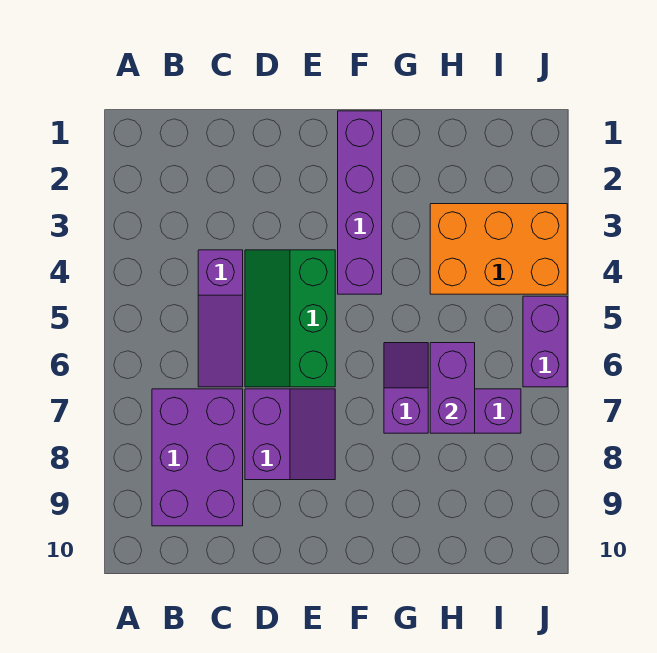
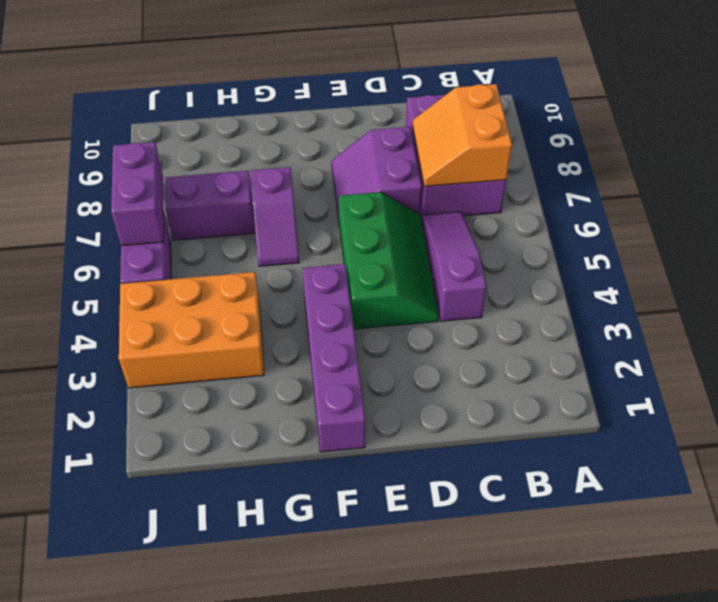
none -> orange 2x2 slope [413,84,512,187]
purple 1x2 brick [430,343,475,433] -> purple 1x2 brick moved to [111,142,164,246]

